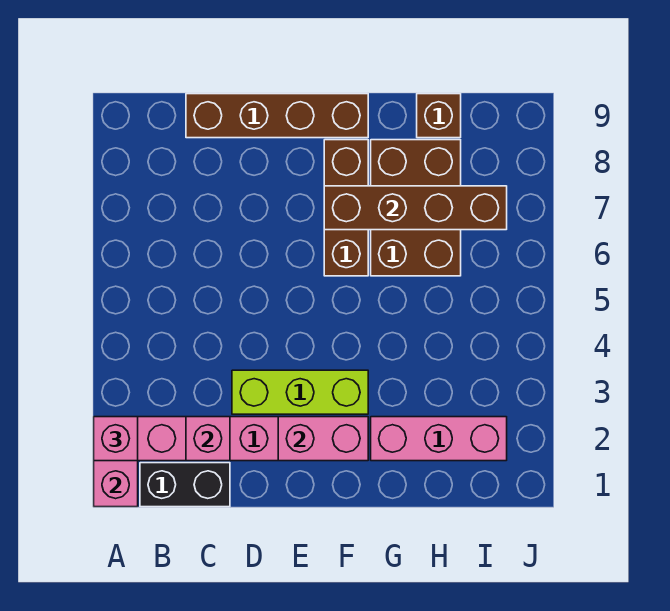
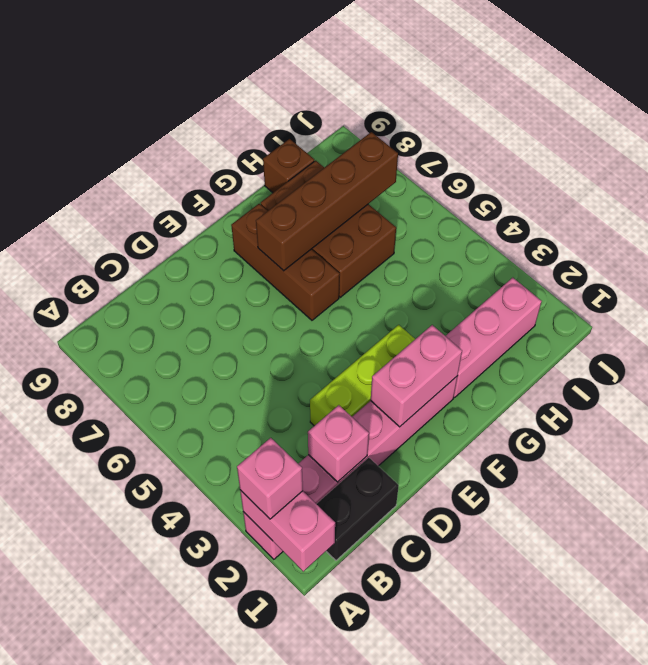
brown 1x4 brick [186,94,368,138] -> none

